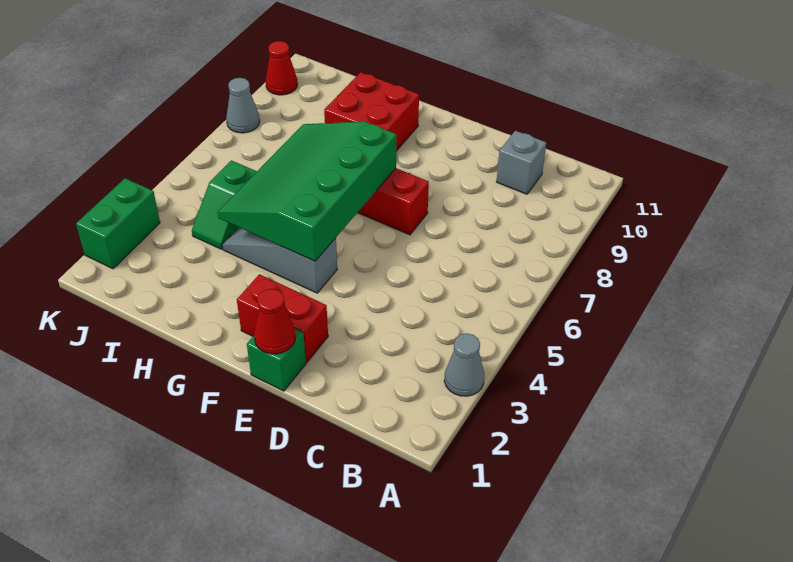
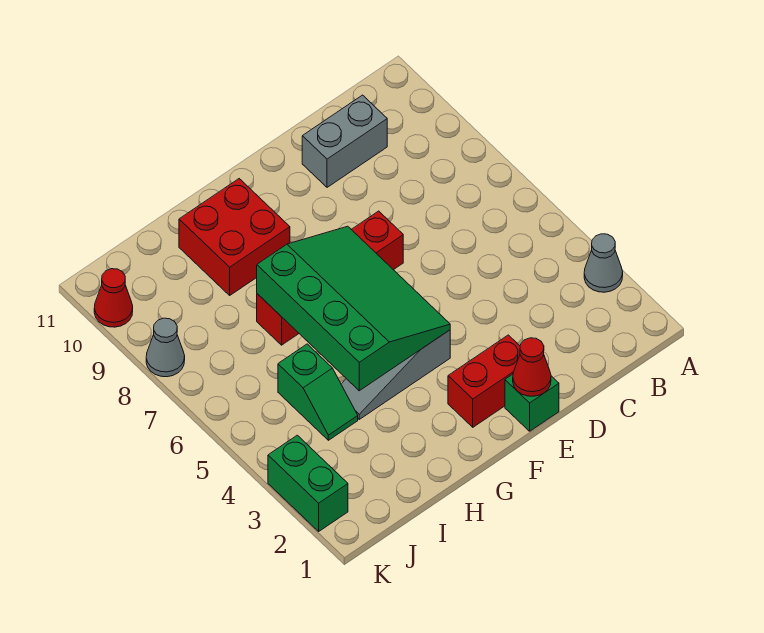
grey 1x1 brick [496,131,546,194] -> grey 1x2 brick [302,95,387,187]
green 3x4 slope [218,121,396,261] -> green 3x4 slope turned to [257,226,450,391]

